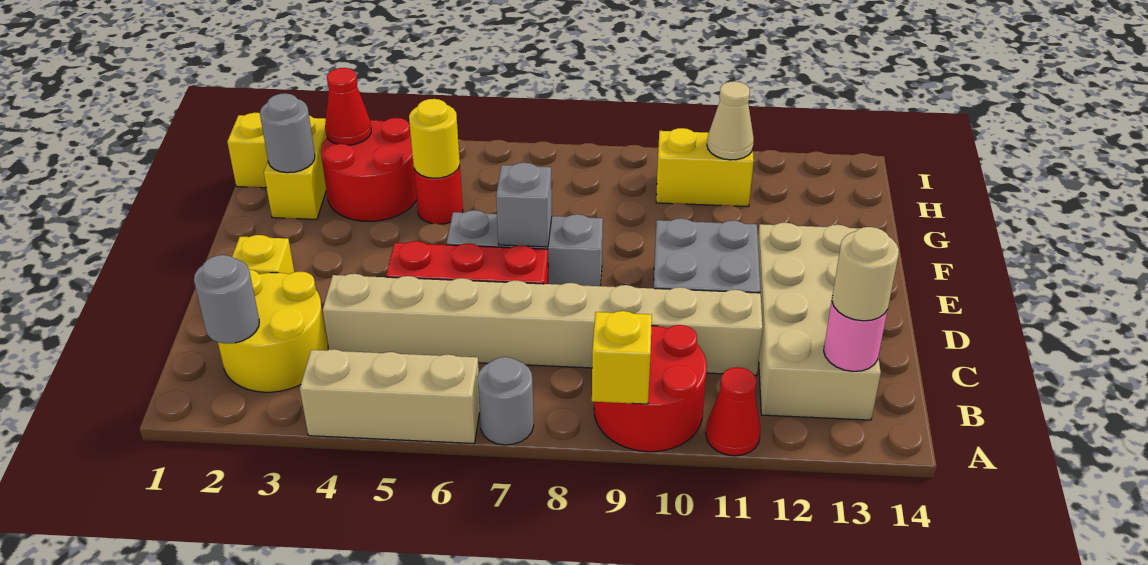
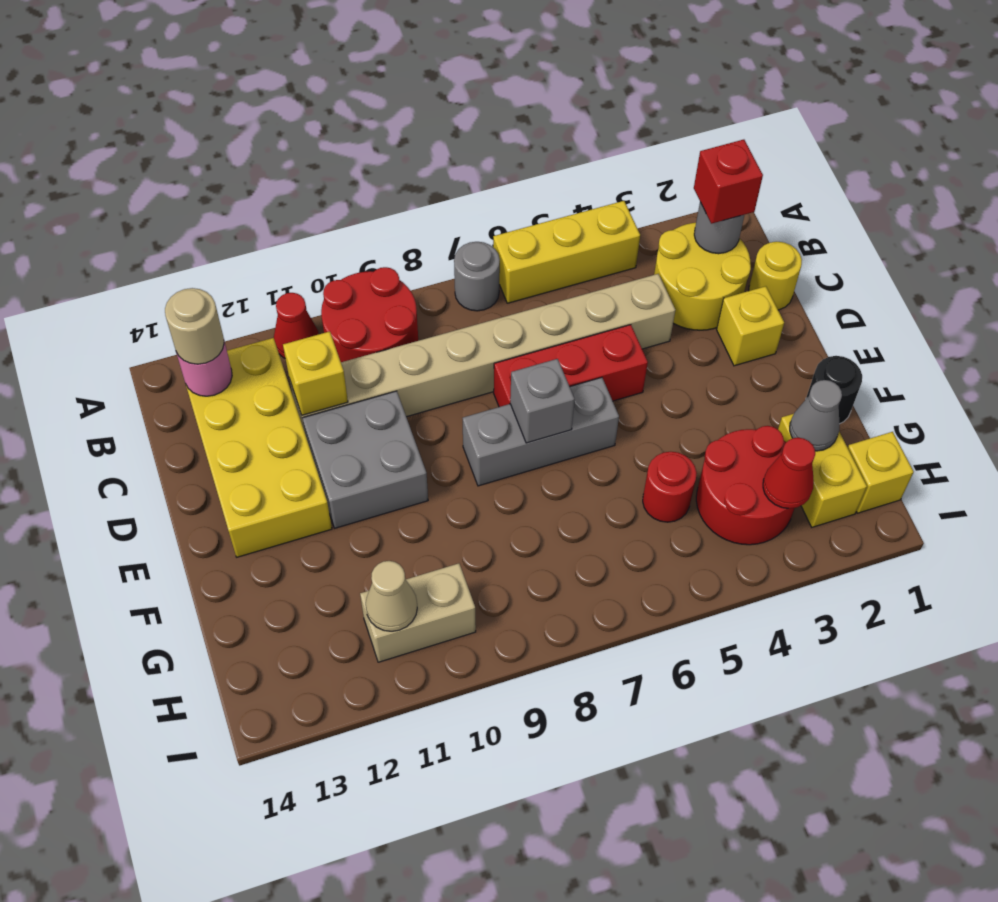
tan 1x3 brick [300,349,480,444] -> yellow 1x3 brick [493,201,640,303]
yellow 1x1 brick [592,311,652,404] -> yellow 1x1 brick moved to [283,332,348,415]
none -> red 1x1 brick [694,140,763,224]
tan 2x4 brick [758,223,881,420] -> yellow 2x4 brick [186,338,332,557]
none -> black 1x1 round brick [806,356,862,424]
grey 1x1 round brick [260,93,315,173] -> grey 1x1 cone [790,380,842,451]
yellow 1x1 round brick [409,99,460,178] -> yellow 1x1 round brick moved to [749,242,802,310]
yellow 1x2 brick [656,128,754,207] -> tan 1x2 brick [360,563,476,662]

